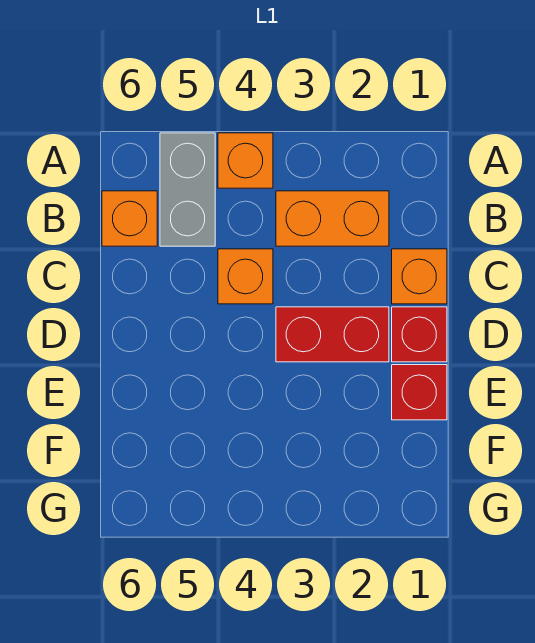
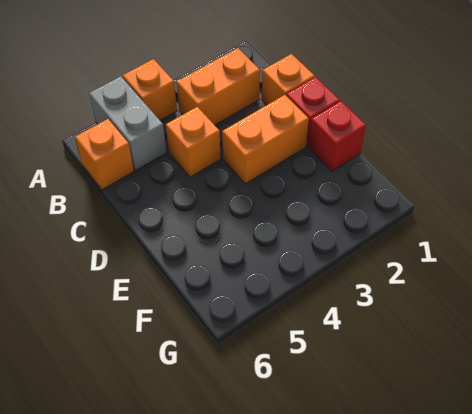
red 1x2 brick [276,307,389,362] -> orange 1x2 brick [222,95,309,184]

